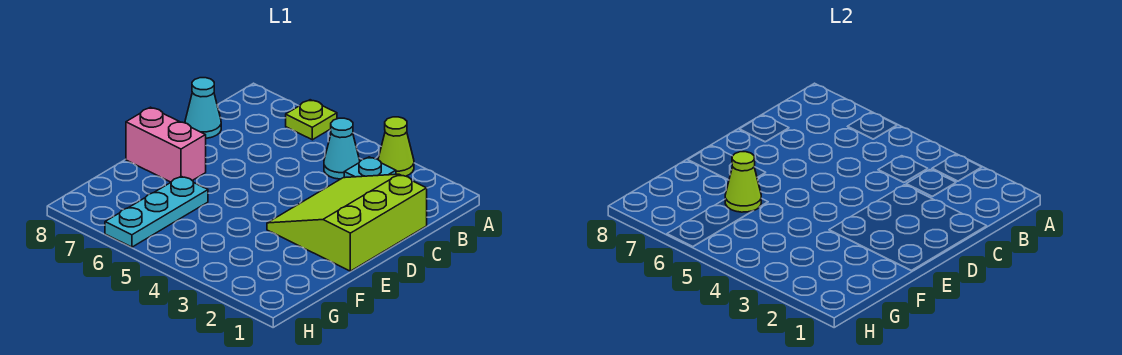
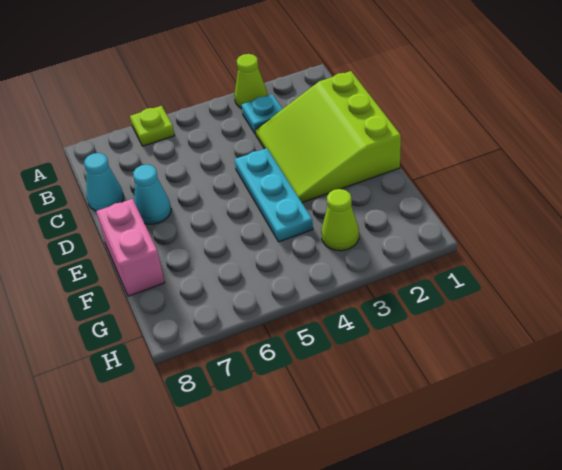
cyan 1x1 cone [324,118,360,179] -> cyan 1x1 cone moved to [133,165,171,224]
pink 1x2 brick [126,107,206,182] -> pink 1x2 brick turned to [96,199,165,296]
cyan 1x3 plate [105,176,208,247] -> cyan 1x3 plate moved to [235,148,313,242]
lime 1x1 cone [725,152,761,212] -> lime 1x1 cone moved to [321,189,359,251]

